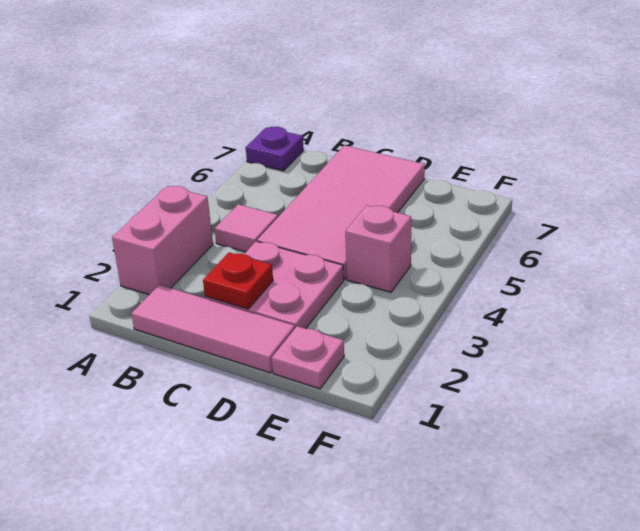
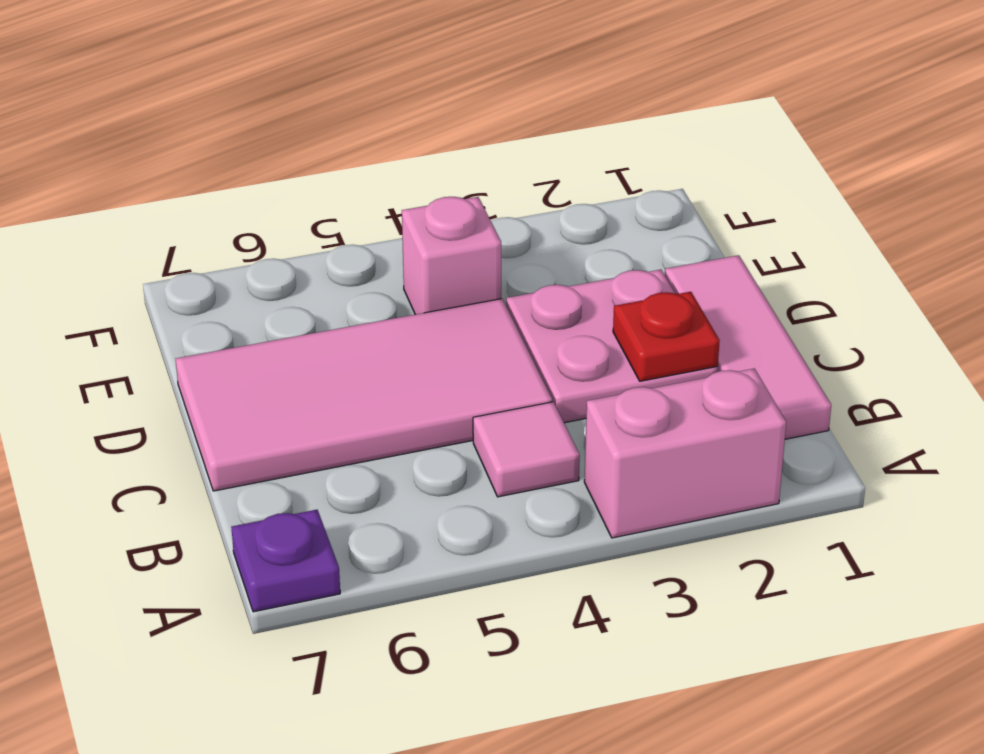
pink 1x1 plate [272,326,344,389] -> none

